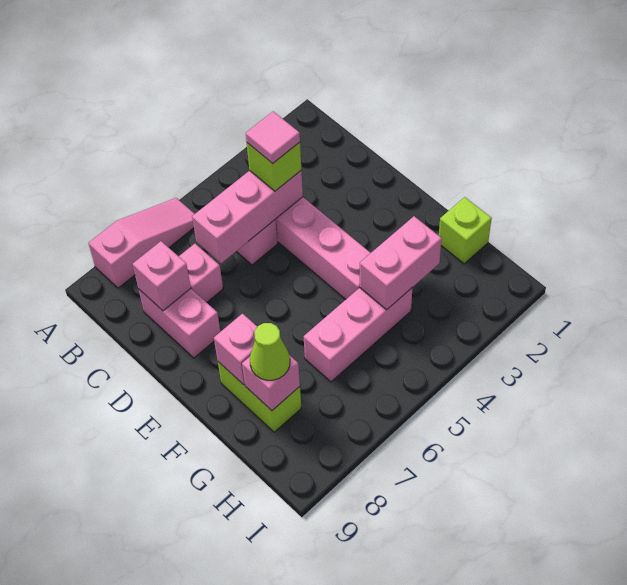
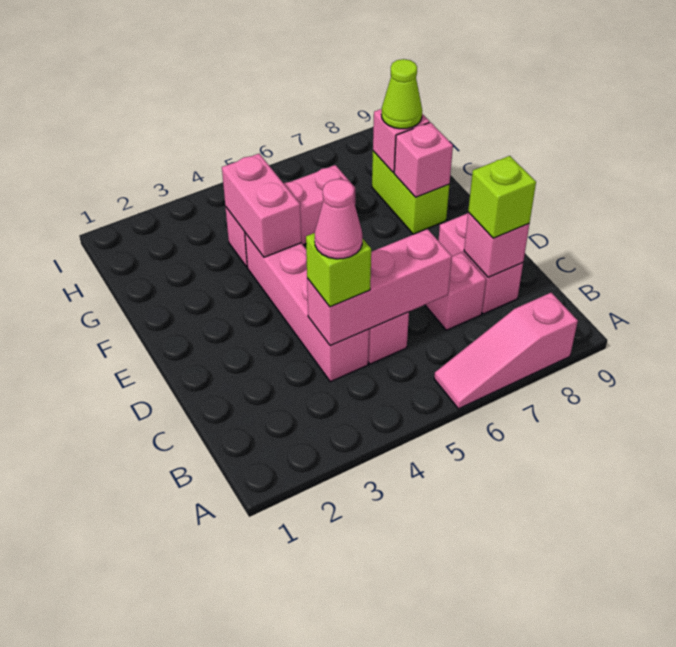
pink 1x1 tile [246,111,300,164] -> pink 1x1 cone [315,179,363,259]
lime 1x1 brick [439,197,492,264] -> lime 1x1 brick moved to [468,156,536,238]
pink 1x2 brick [360,216,442,310] -> pink 1x2 brick turned to [222,154,301,257]

